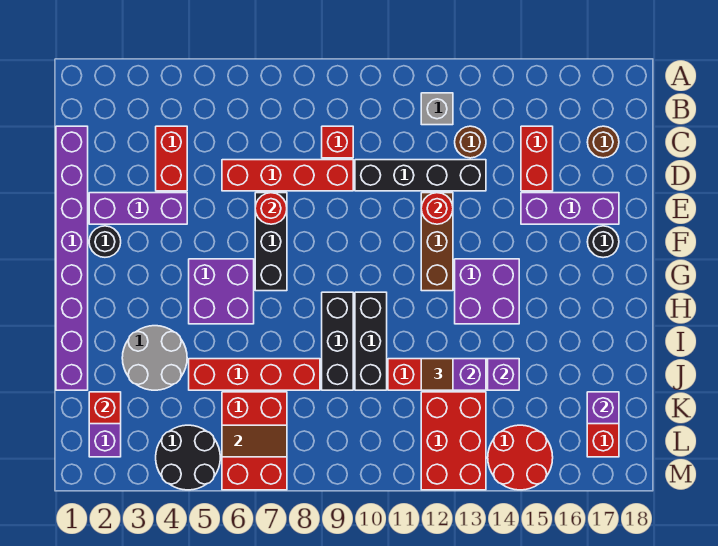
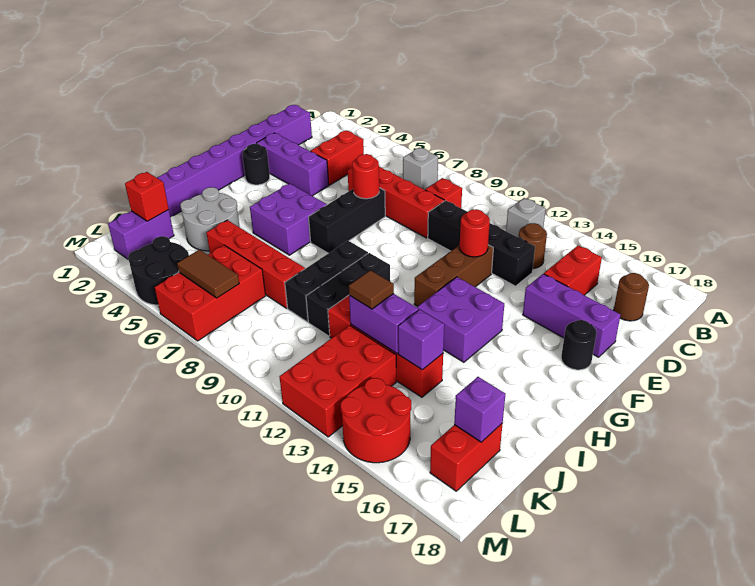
none -> grey 1x1 brick [403,148,438,190]

